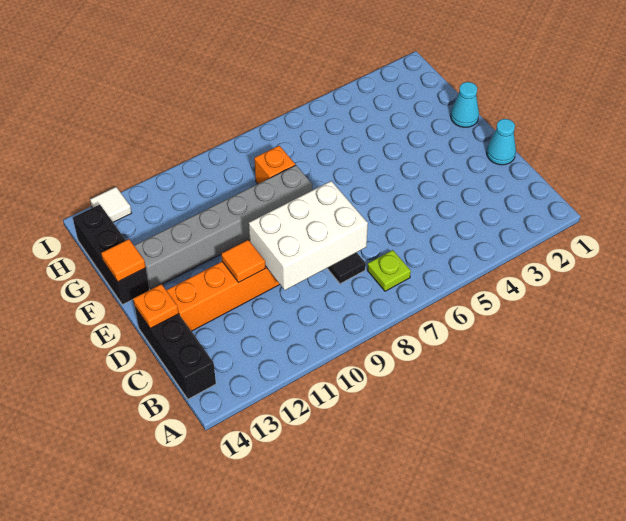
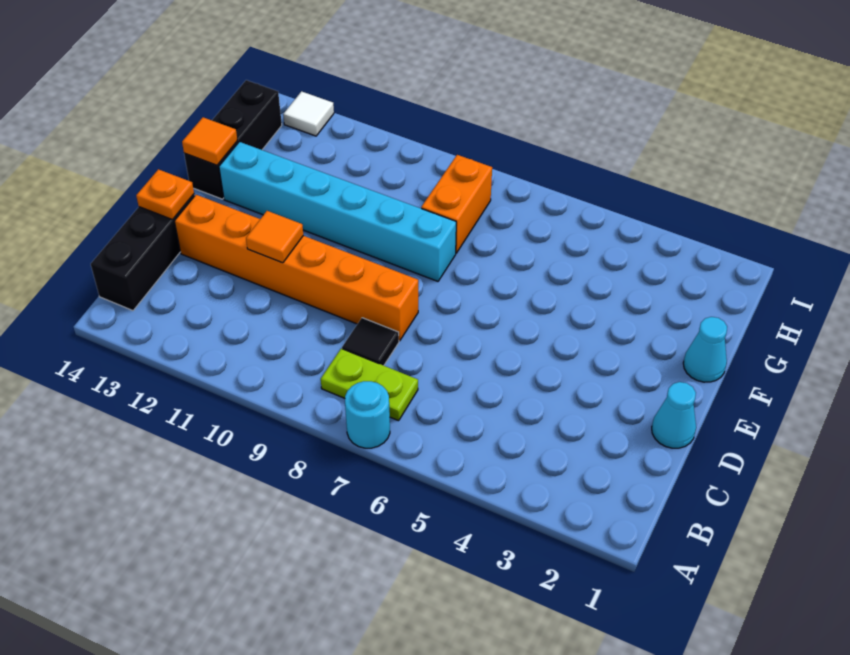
none -> cyan 1x1 round brick [345,381,390,448]
lime 1x1 plate [367,250,411,291] -> lime 1x2 plate [321,349,418,421]
white 2x3 brick [249,181,368,290] -> none
grey 1x6 brick [134,165,312,289] -> cyan 1x6 brick [219,142,456,281]
orange 1x1 brick [254,146,295,184] -> orange 1x2 brick [421,155,492,253]

